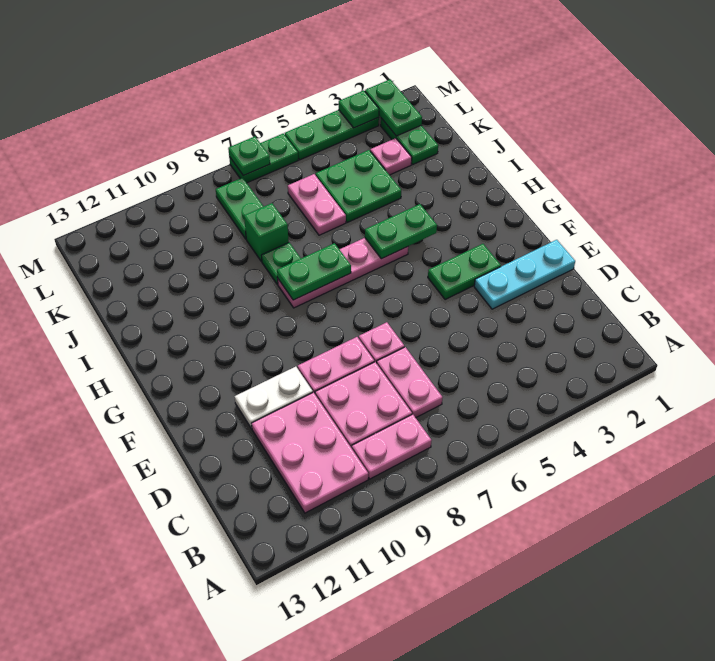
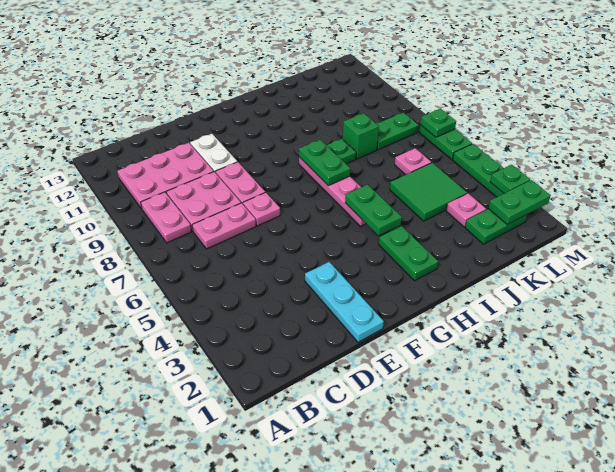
green 1x2 plate [428,244,501,300] -> green 1x2 plate moved to [379,226,438,281]
green 2x2 plate [316,150,401,222] -> green 2x2 tile [390,163,467,221]
pink 1x2 plate [288,174,346,235] -> pink 1x1 plate [395,148,431,175]

